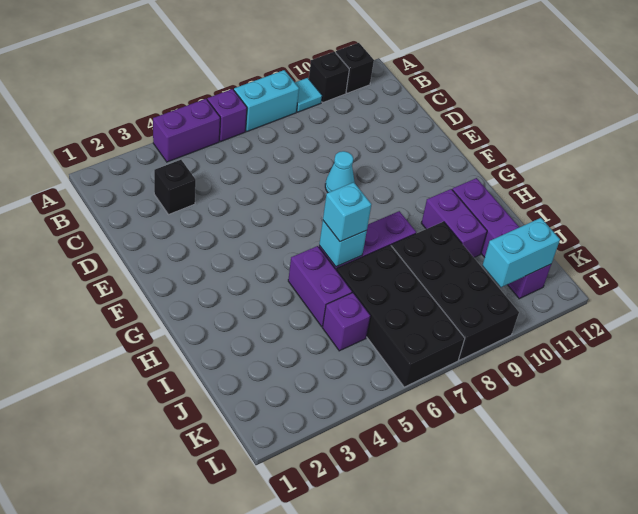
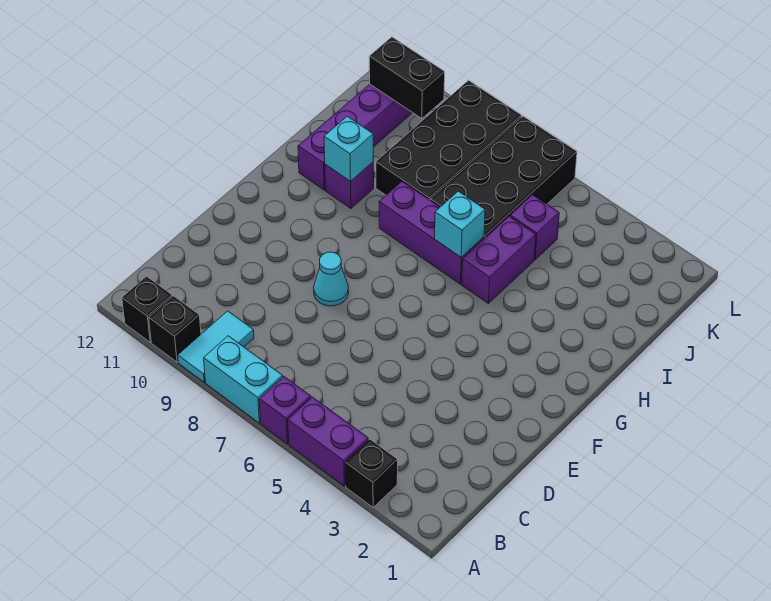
cyan 1x1 tile [295,78,322,112] -> cyan 1x2 tile [178,311,254,382]
black 1x1 brick [154,160,196,215] -> black 1x1 brick moved to [345,439,398,507]
cyan 1x1 brick [323,182,372,242] -> cyan 1x1 brick moved to [324,116,373,182]
purple 1x2 brick [421,189,487,257] -> purple 1x1 brick [325,162,374,208]
cyan 1x2 brick [482,218,560,287] -> black 1x2 brick [369,37,445,119]

